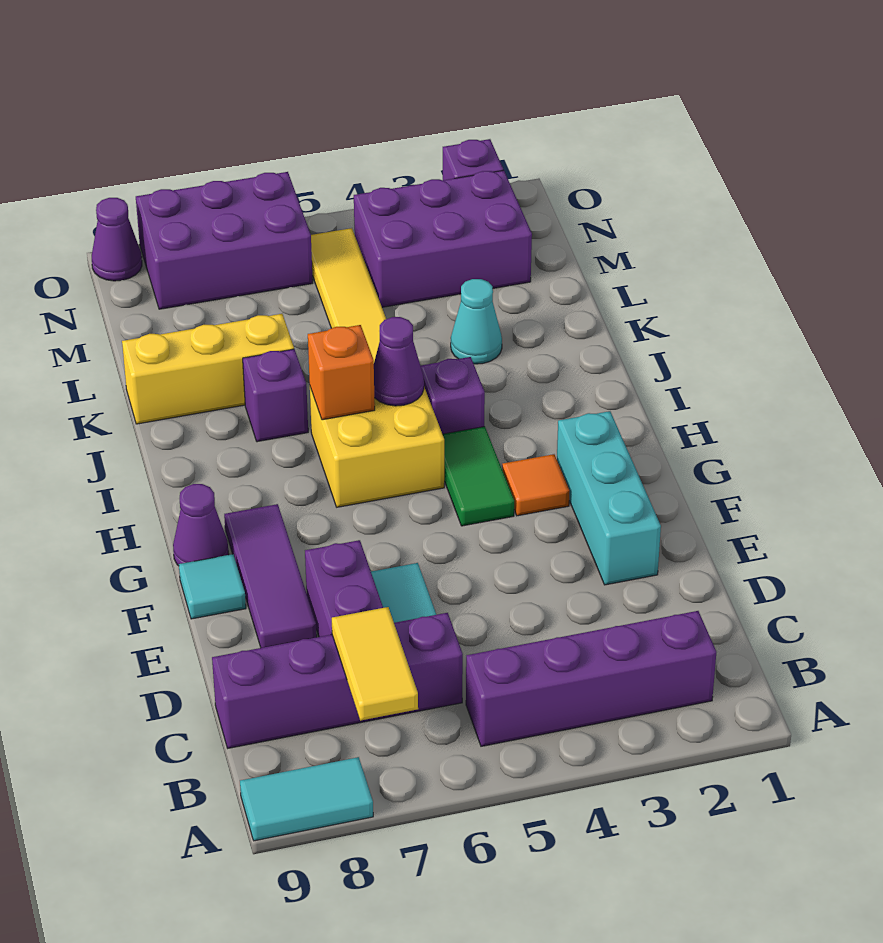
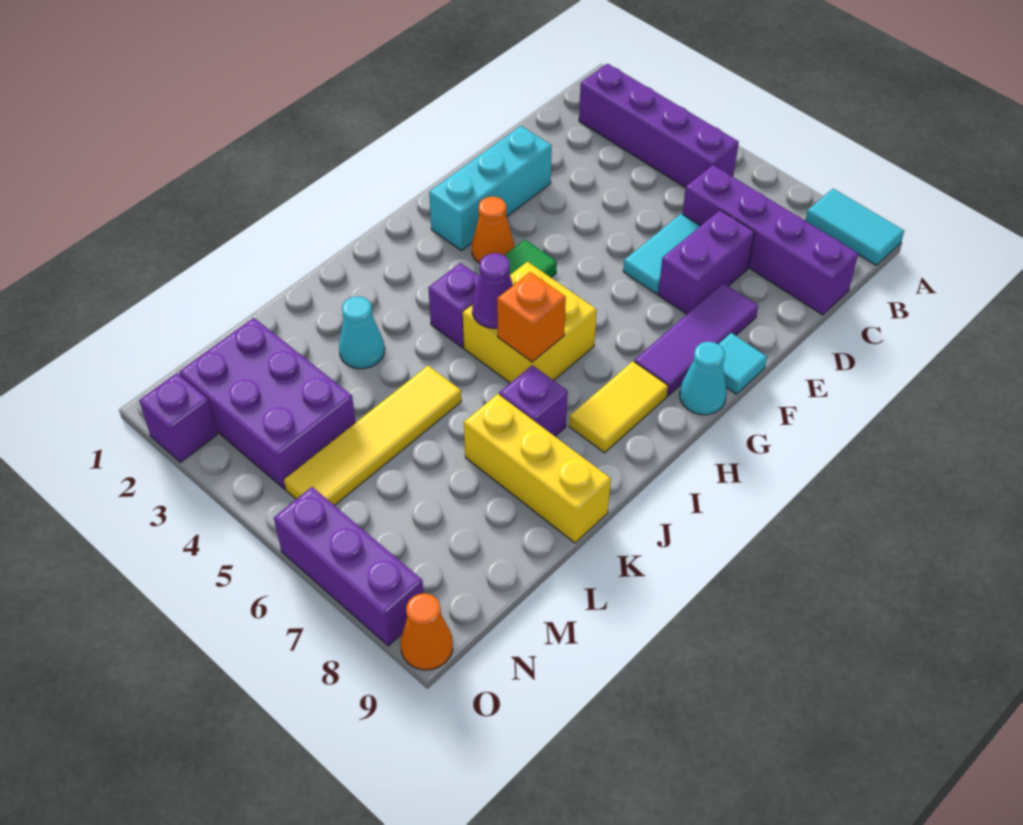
yellow 1x2 tile [332,607,418,721] -> yellow 1x2 tile moved to [569,361,668,453]
orange 1x1 tile [502,454,570,516] -> orange 1x1 cone [472,197,514,263]
purple 1x1 cone [173,484,229,566] -> cyan 1x1 cone [680,342,727,415]
purple 2x3 brick [136,172,313,309] -> purple 1x3 brick [274,487,424,646]
purple 1x1 cone [92,198,142,281] -> orange 1x1 cone [401,593,453,670]

